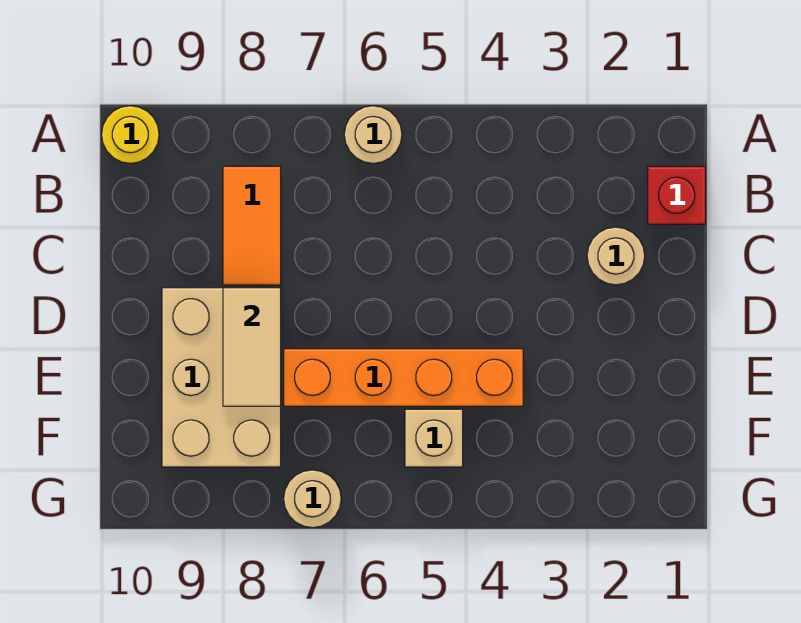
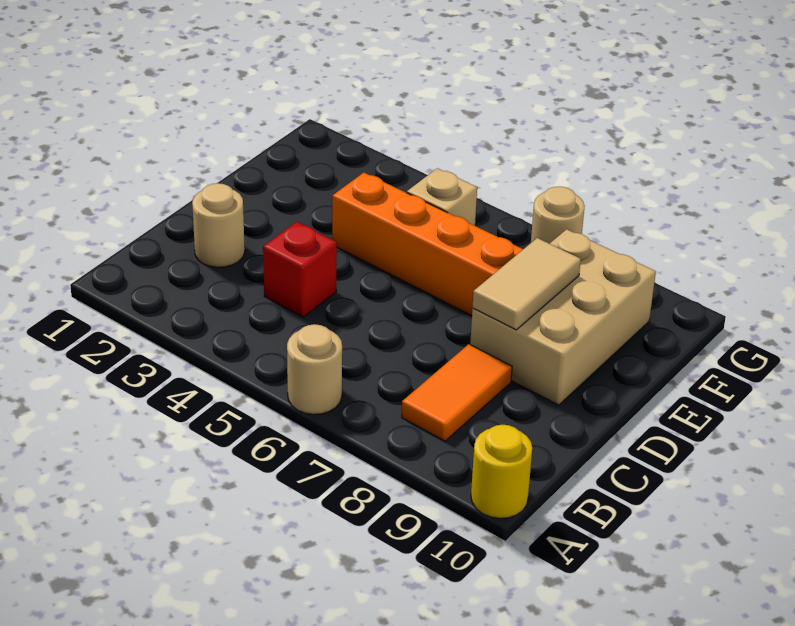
red 1x1 brick [648,166,706,224] -> red 1x1 brick moved to [263,222,337,317]

